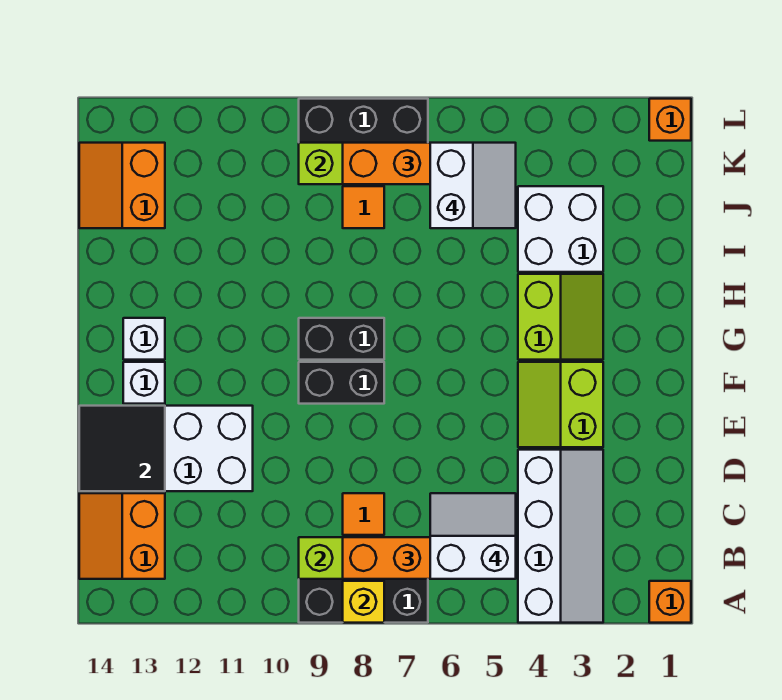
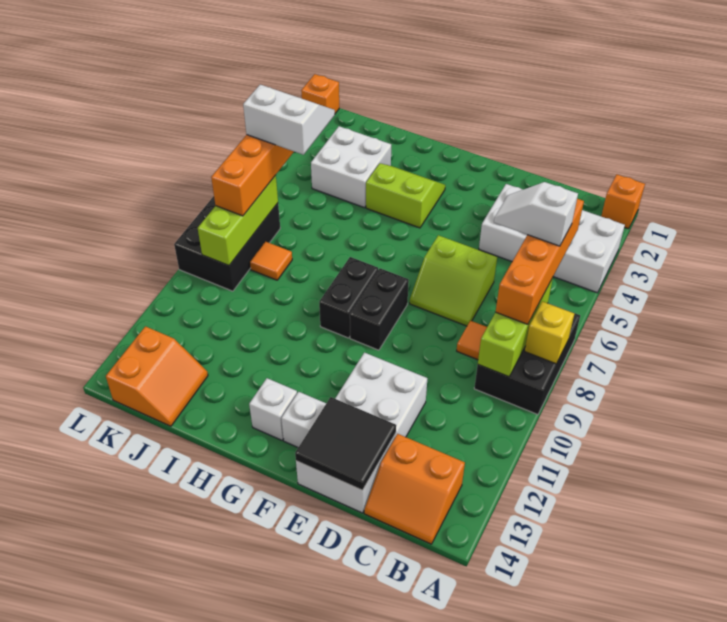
white 2x4 slope [518,450,603,623] -> white 2x4 brick [479,184,625,293]
white 2x2 slope [430,493,516,579] -> white 1x2 slope [494,182,578,246]
lime 2x2 slope [518,362,603,447] -> lime 2x2 slope moved to [410,235,497,326]
orange 2x2 slope [79,143,165,228] -> orange 2x2 slope turned to [106,326,208,426]

